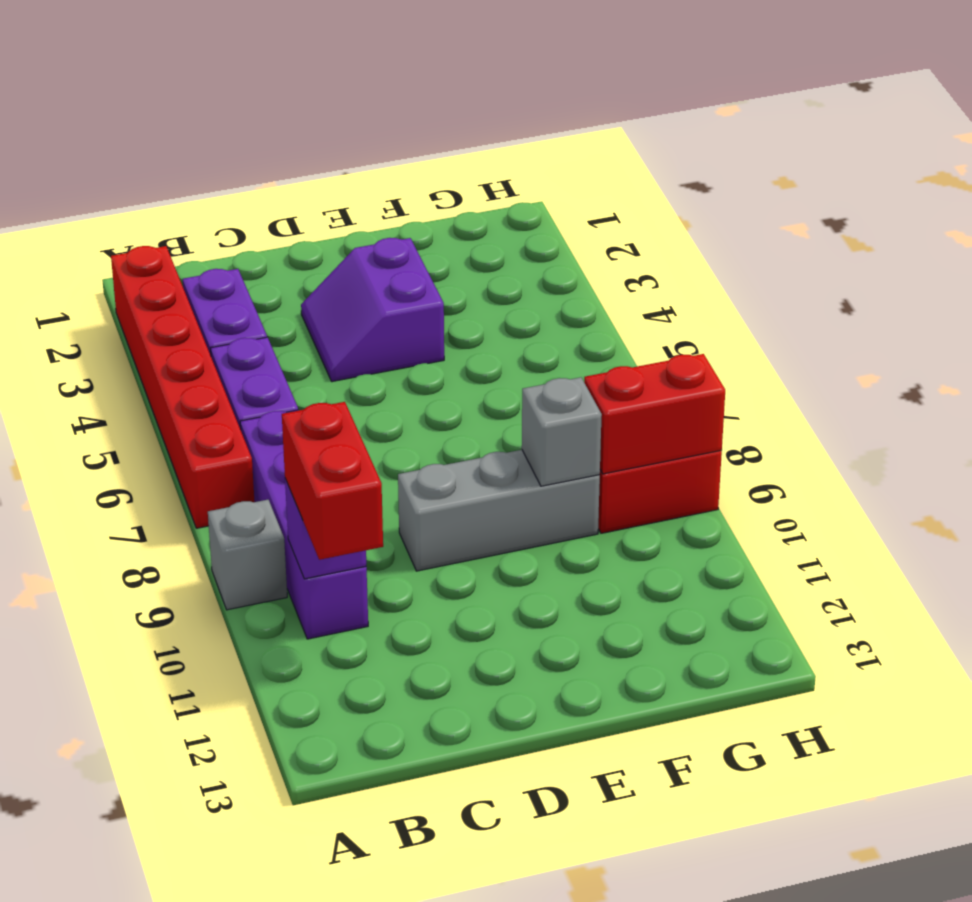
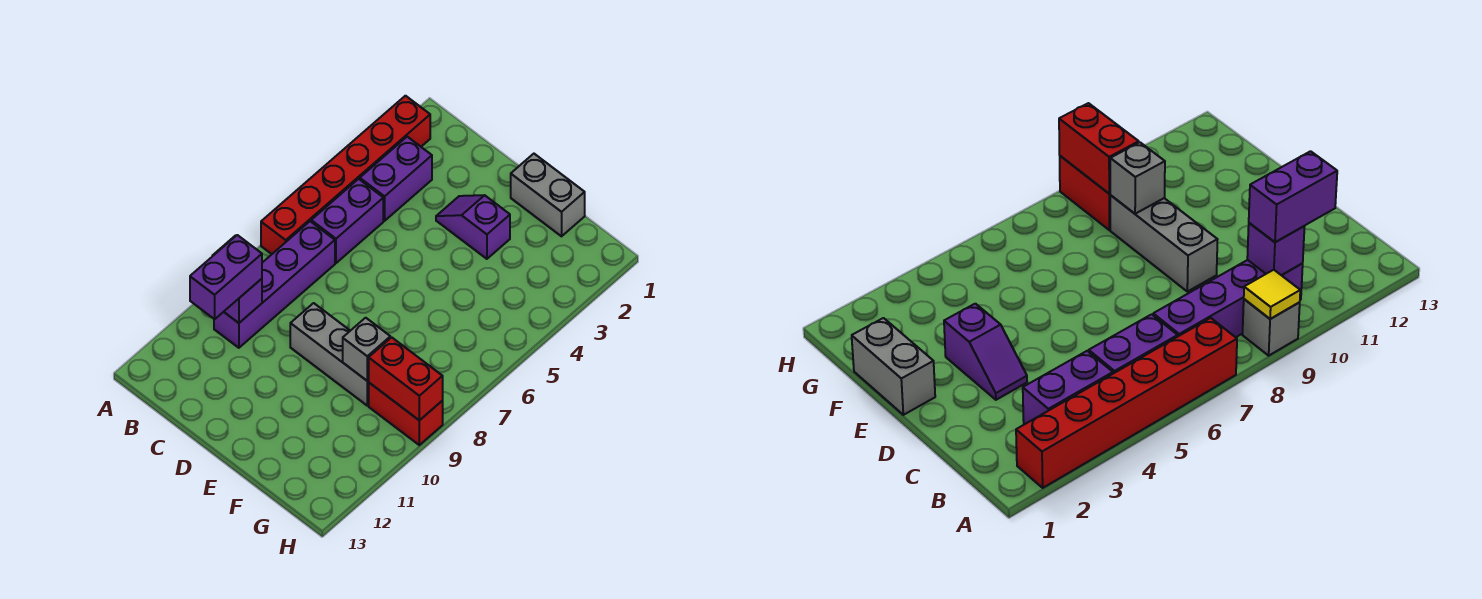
none -> yellow 1x1 tile [1244,270,1300,319]
red 1x2 brick [282,402,383,560] -> purple 1x2 brick [190,235,262,319]
purple 2x2 slope [301,238,444,382] -> purple 1x2 slope [436,195,510,259]
none -> grey 1x2 brick [511,154,585,236]

